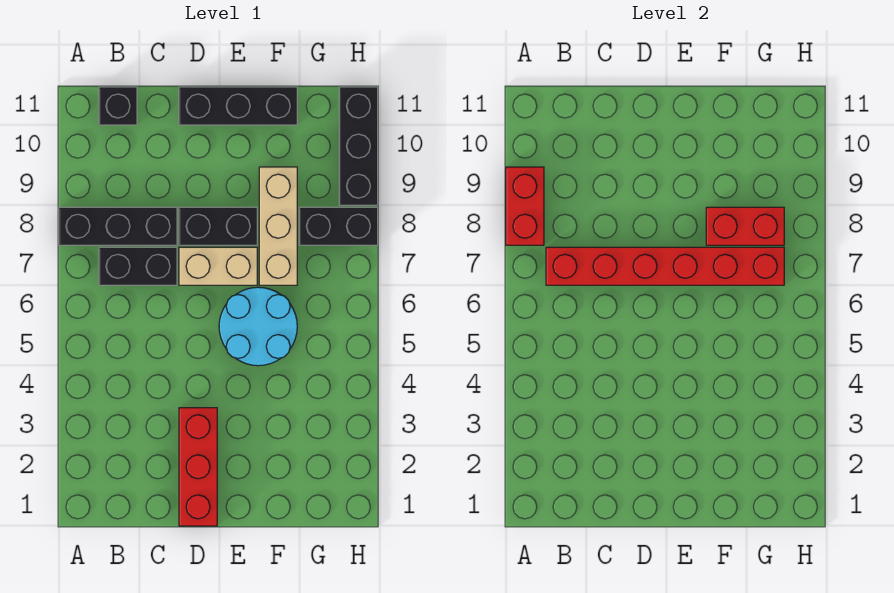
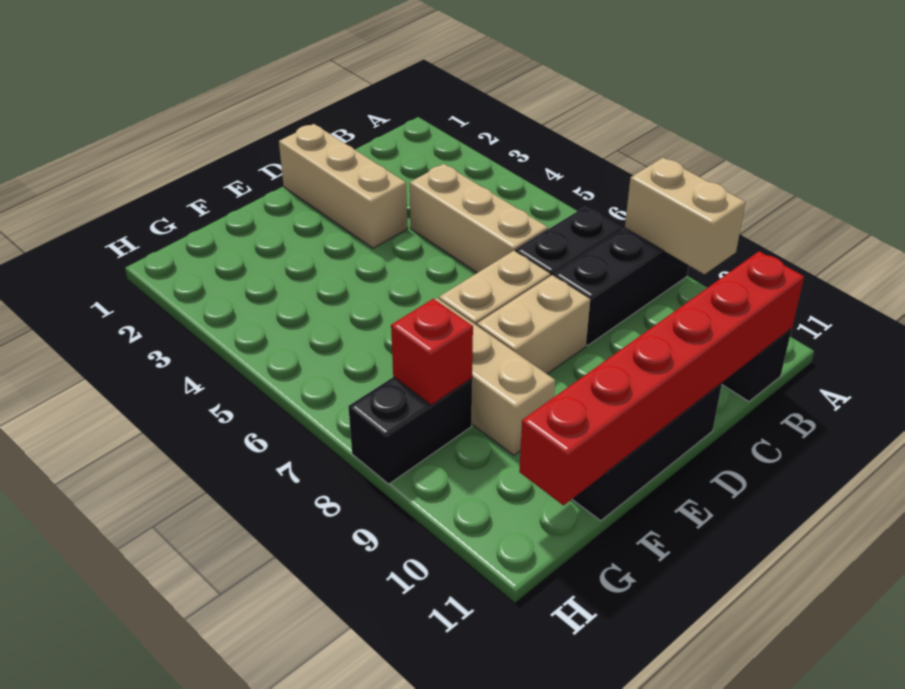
red 1x2 brick [506,167,544,245] -> tan 1x2 brick [625,158,745,274]
red 1x6 brick [546,247,784,285] -> red 1x6 brick moved to [519,251,804,505]
none -> tan 1x3 brick [410,164,548,273]
red 1x3 brick [179,408,217,526] -> tan 1x3 brick [279,124,408,248]
black 1x2 brick [179,207,257,245] -> tan 1x2 brick [477,275,590,374]
cyan 2x2 round brick [219,287,297,366] -> none
red 1x2 brick [706,207,784,245] -> red 1x1 brick [391,299,473,405]
black 1x3 brick [339,87,378,205] -> none

